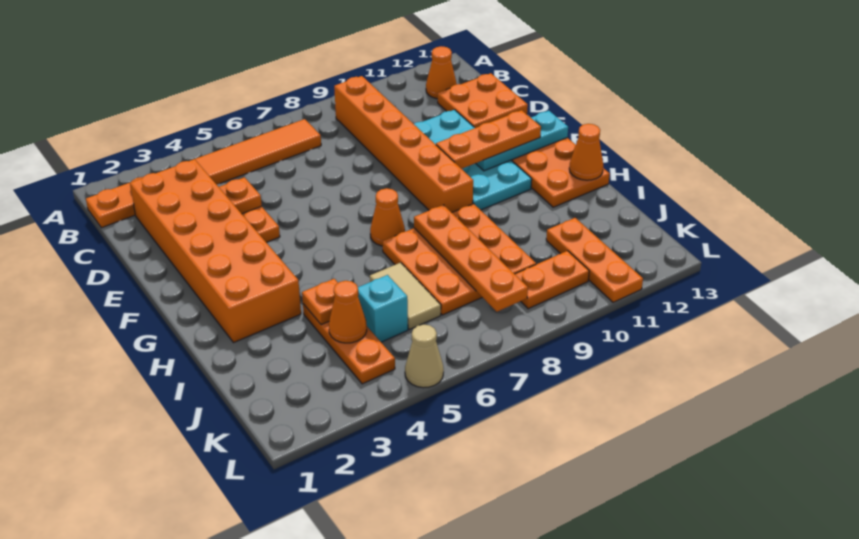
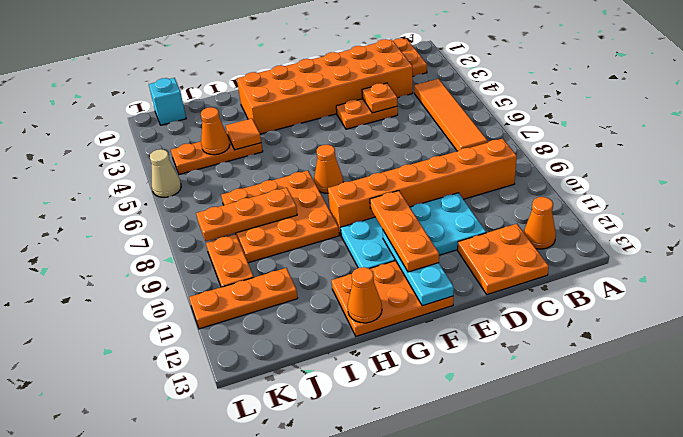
orange 1x4 plate [414,205,528,312] -> orange 1x3 plate [196,188,297,241]
orange 1x1 plate [302,279,338,325] -> orange 1x1 tile [226,118,261,150]
tan 1x2 tile [370,263,441,329] -> none
cyan 1x1 brick [358,275,408,342] -> cyan 1x1 brick moved to [149,78,186,125]

